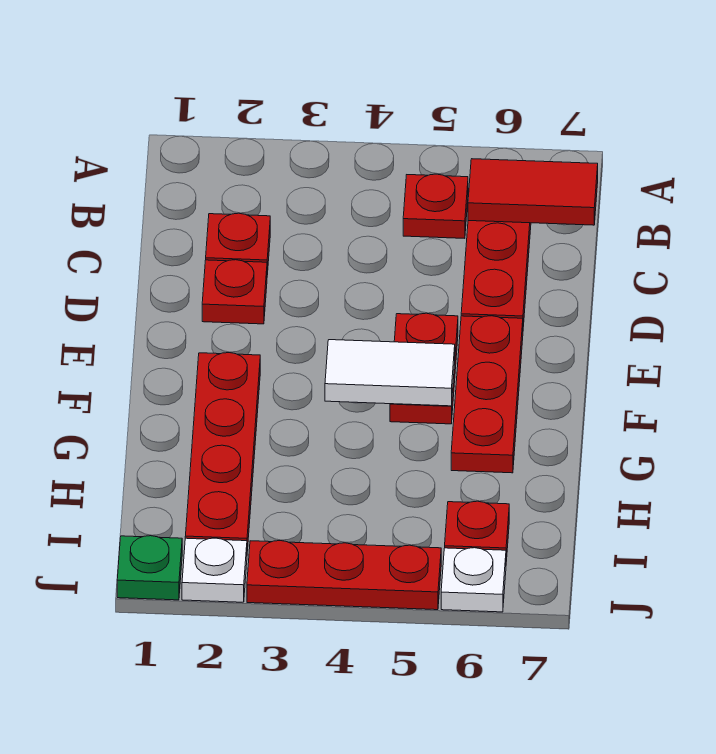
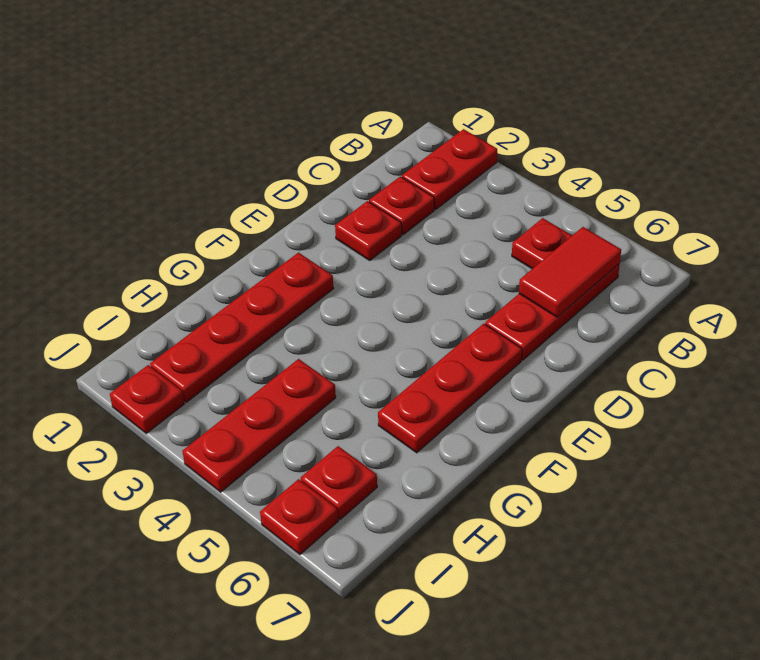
red 1x2 tile [468,159,598,225] -> red 1x2 tile turned to [519,227,621,317]
red 1x2 plate [390,313,458,424] -> red 1x2 plate moved to [402,129,497,209]
white 1x2 tile [325,340,455,406] -> none
green 1x1 plate [117,536,182,600] -> none
white 1x1 plate [182,538,247,602] -> red 1x1 plate [110,365,184,433]
red 1x3 plate [247,541,441,610] -> red 1x3 plate turned to [182,359,336,492]
white 1x1 plate [441,548,506,612] -> red 1x1 plate [260,479,338,554]

